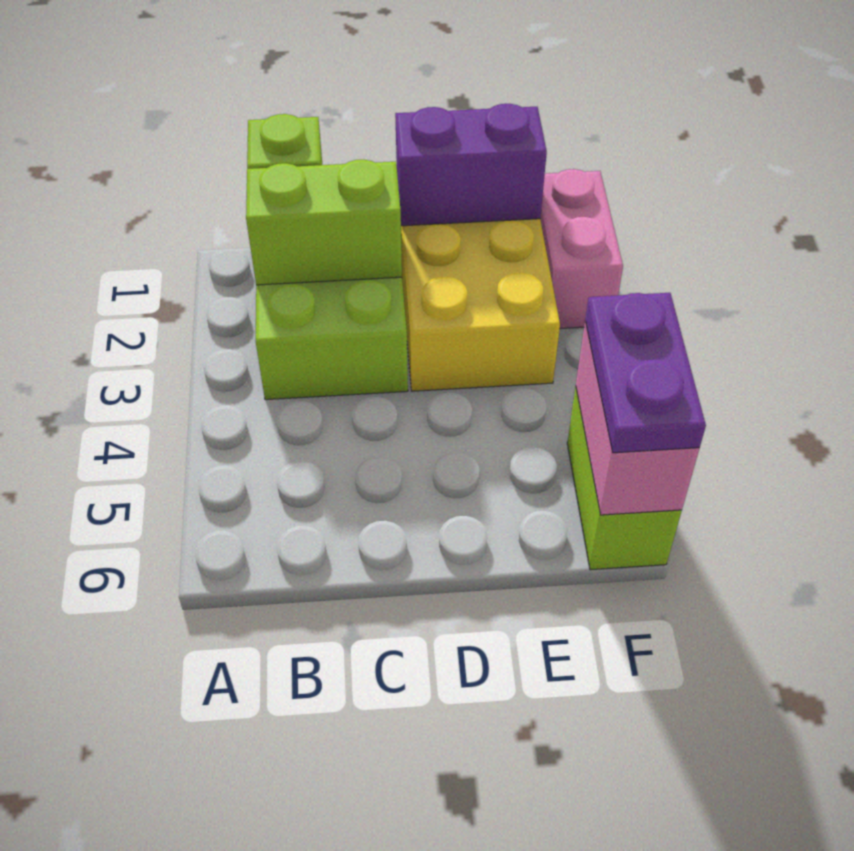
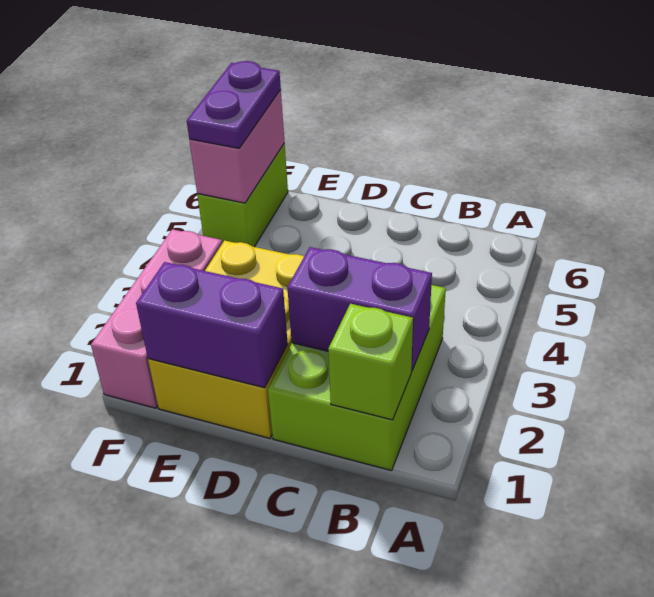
lime 1x2 brick [246,160,402,285] -> purple 1x2 brick [287,247,432,371]
pink 1x2 brick [540,169,623,329] -> pink 1x3 brick [91,229,222,408]

